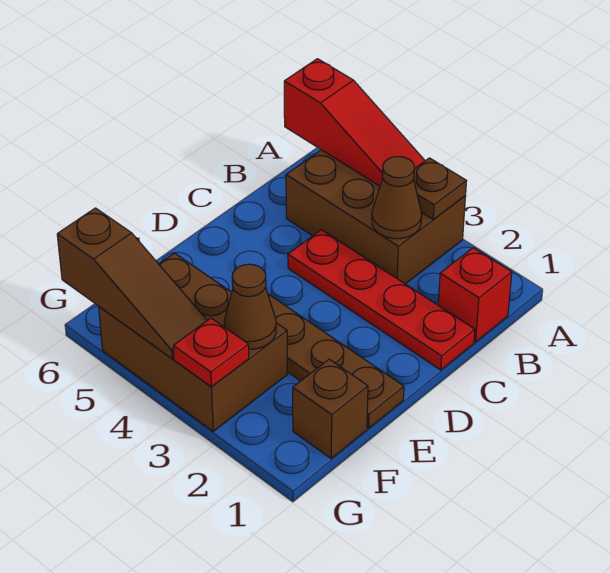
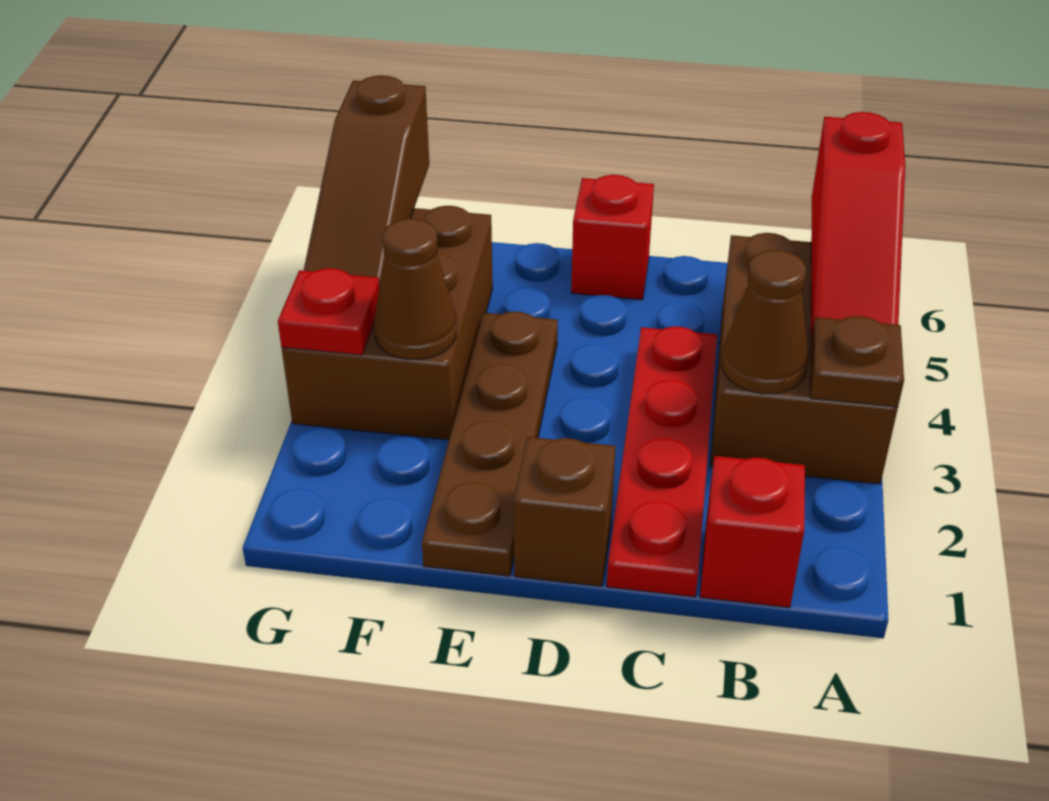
none -> red 1x1 brick [571,175,654,300]
brown 1x1 brick [293,359,368,459] -> brown 1x1 brick moved to [514,437,616,586]

